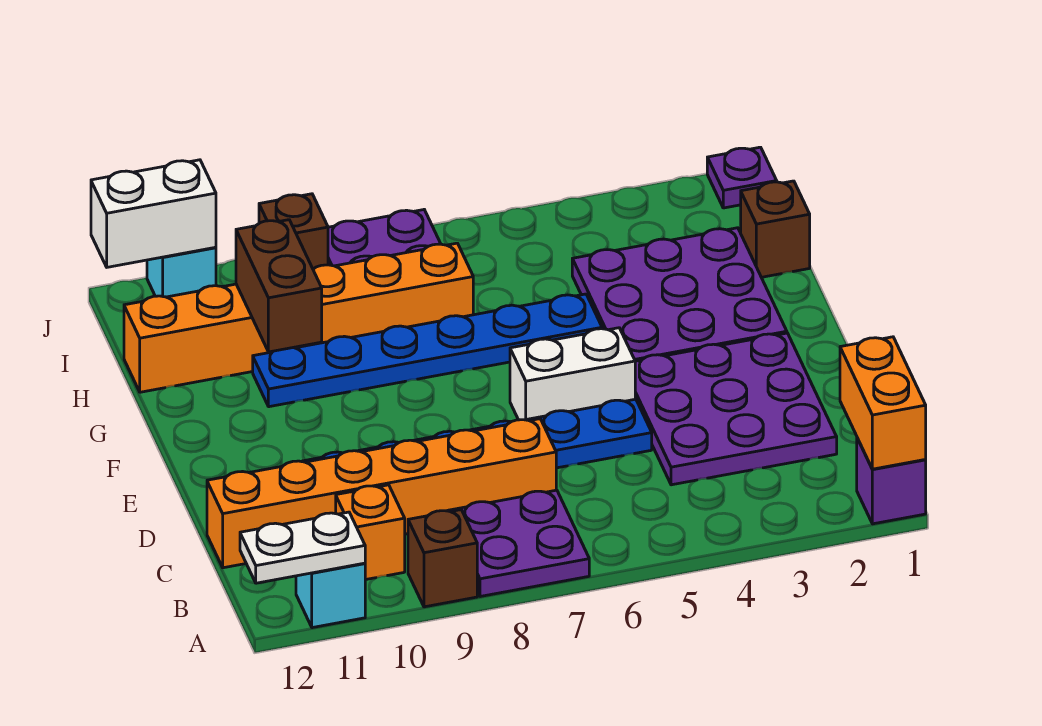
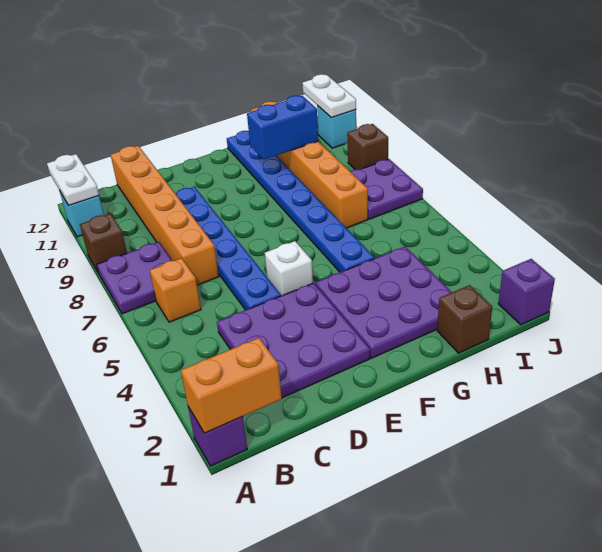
orange 1x1 brick [336,485,405,580] -> orange 1x1 brick moved to [150,258,201,322]
white 1x2 brick [510,328,635,420] -> white 1x1 brick [265,241,313,296]
blue 1x6 plate [253,294,602,407] -> blue 1x8 plate [227,131,375,272]
brown 1x2 brick [236,220,322,352] -> blue 1x2 brick [247,95,318,160]
purple 1x1 plate [707,147,777,208] -> purple 1x1 brick [498,259,555,325]
white 1x2 brick [91,160,216,267] -> white 1x2 plate [303,74,356,118]

